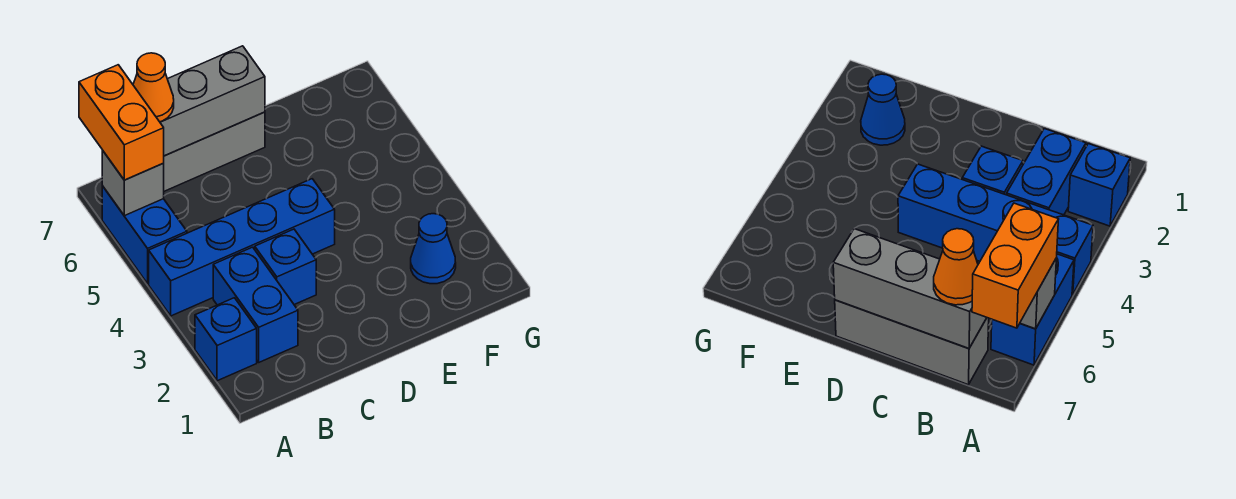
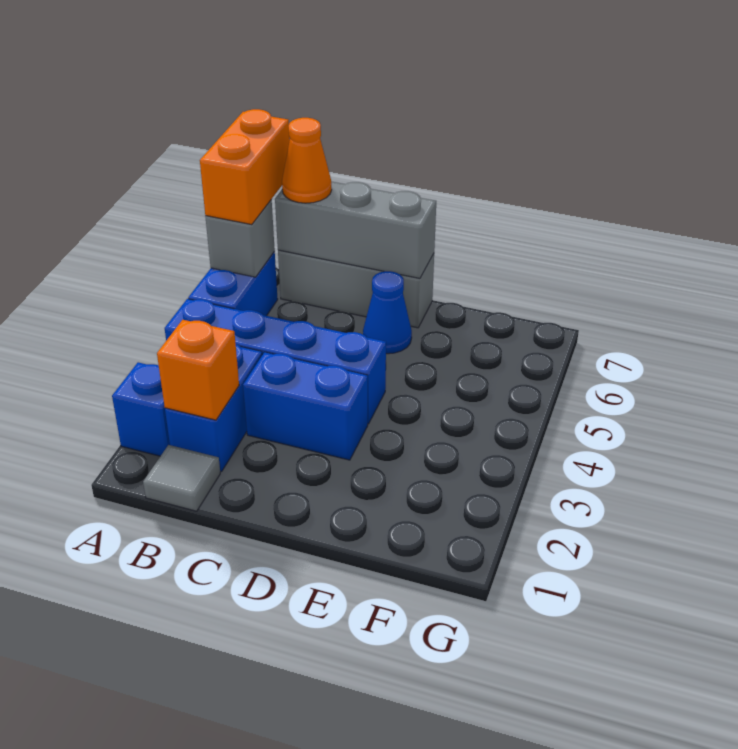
none -> grey 1x1 tile [143,445,220,511]
none -> orange 1x1 brick [157,320,239,420]
blue 1x1 brick [255,229,316,305] -> blue 1x2 brick [243,352,368,460]
blue 1x1 cone [411,214,456,284] -> blue 1x1 cone moved to [363,271,412,354]

